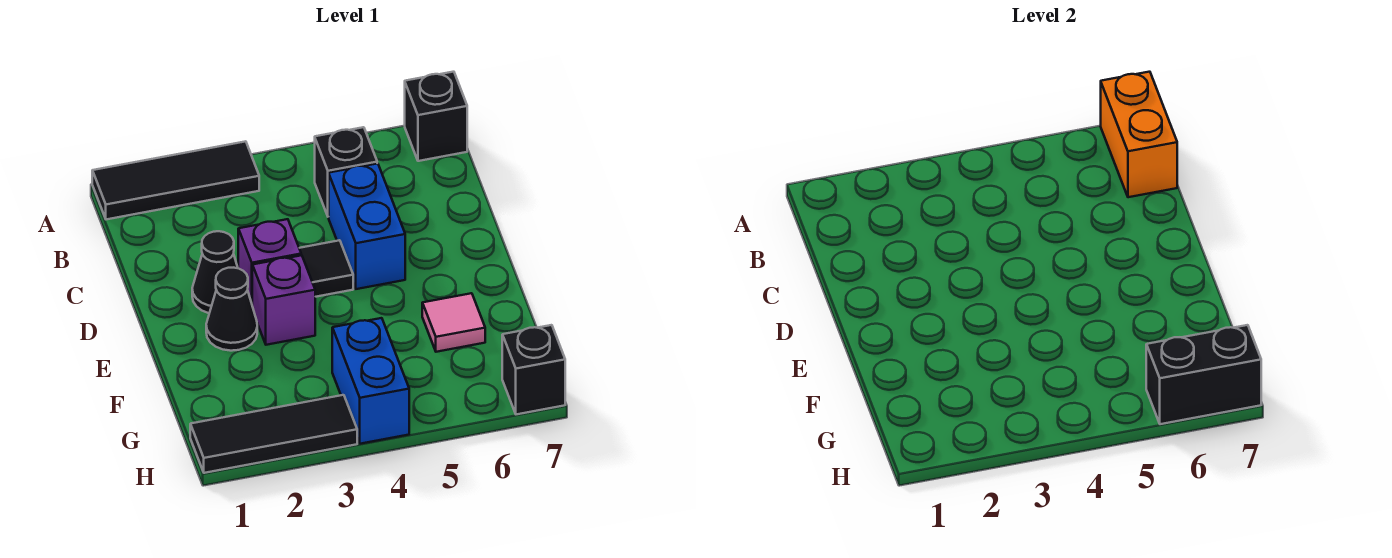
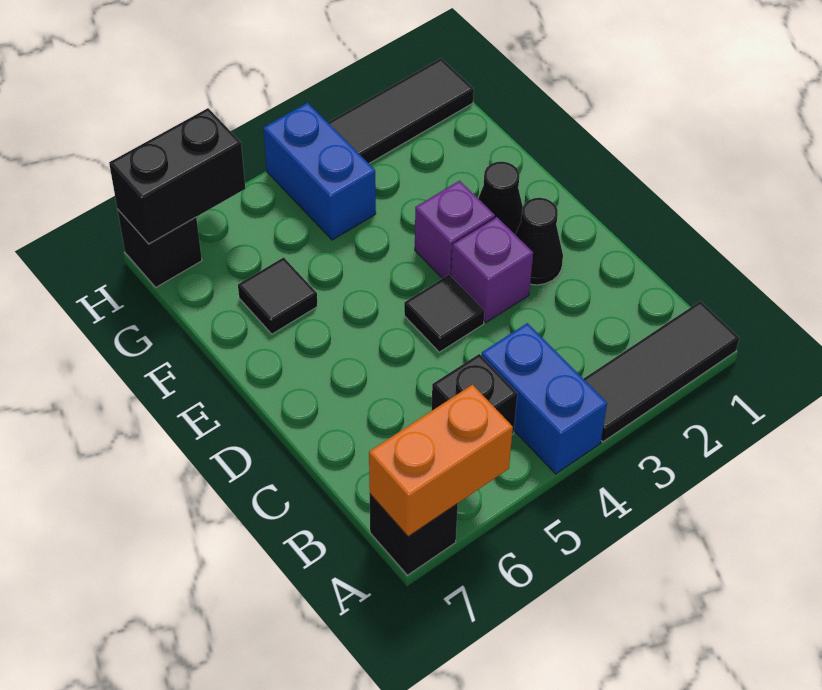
orange 1x2 brick [1101,72,1177,197] -> orange 1x2 brick turned to [369,385,513,537]
blue 1x2 brick [329,163,405,289] -> blue 1x2 brick moved to [481,323,607,474]
pink 1x1 tile [422,293,485,352] -> black 1x1 tile [238,257,318,334]

